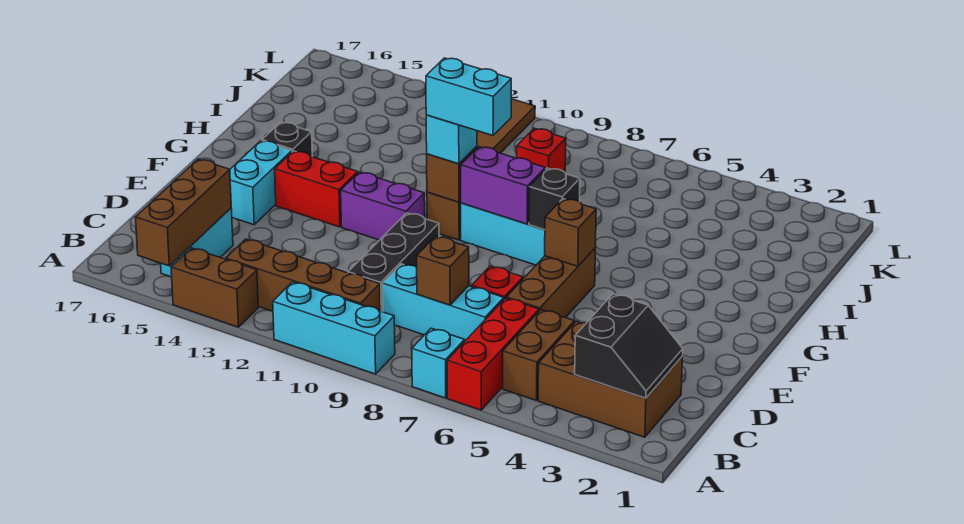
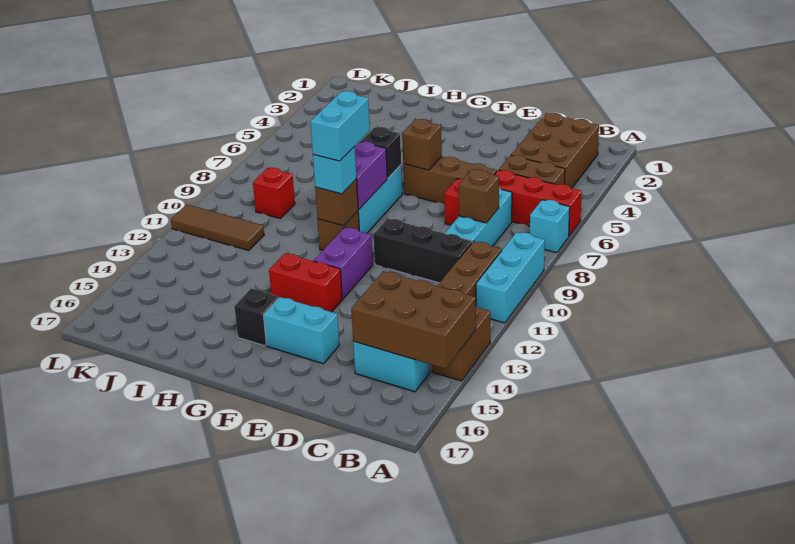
brown 1x3 brick [136,159,231,266] -> brown 2x3 brick [351,271,476,369]
black 2x2 slope [575,294,683,398] -> none
red 1x2 brick [275,151,358,227] -> red 1x2 brick turned to [269,253,342,312]

